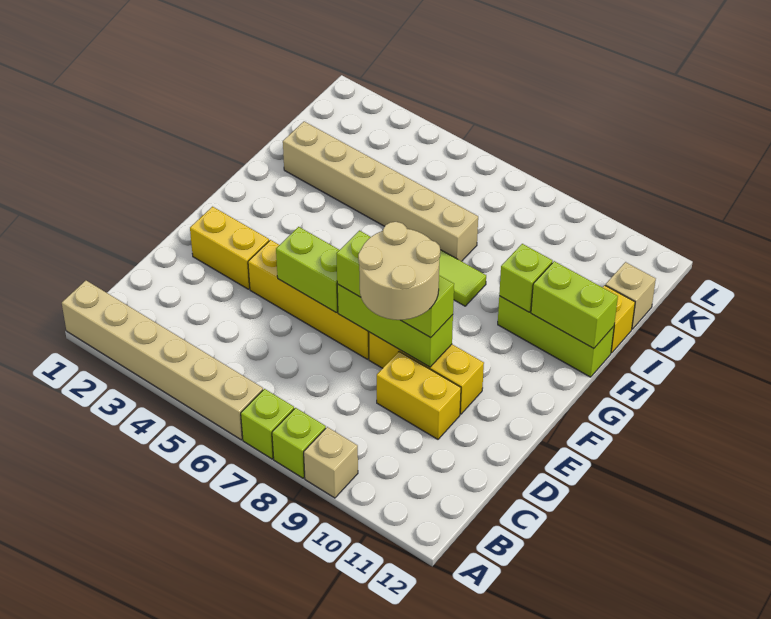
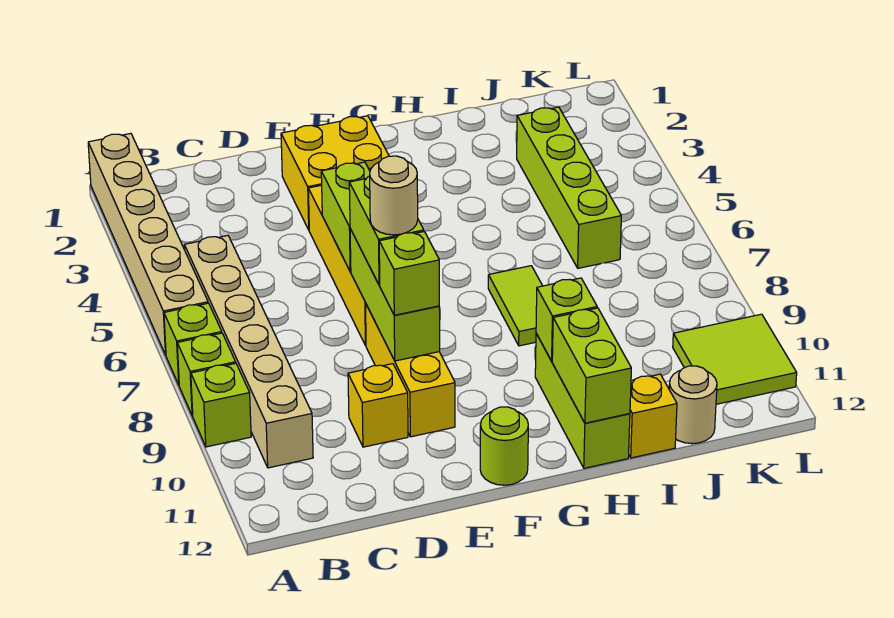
tan 1x1 brick [304,427,358,498] -> lime 1x1 brick [191,363,251,447]
tan 2x2 round brick [358,222,440,320] -> tan 1x1 round brick [370,156,418,235]
yellow 1x2 brick [377,352,461,439] -> yellow 1x1 brick [348,364,408,447]
yellow 1x2 brick [190,207,269,289] -> yellow 2x2 brick [281,116,389,230]
none -> lime 1x1 round brick [480,407,528,485]
tan 1x6 brick [283,121,478,261] -> tan 1x6 brick moved to [184,236,313,468]
none -> lime 1x4 brick [517,107,621,268]
tan 1x1 brick [605,262,656,329] -> tan 1x1 round brick [669,366,717,444]
none -> lime 2x2 tile [673,314,797,404]

